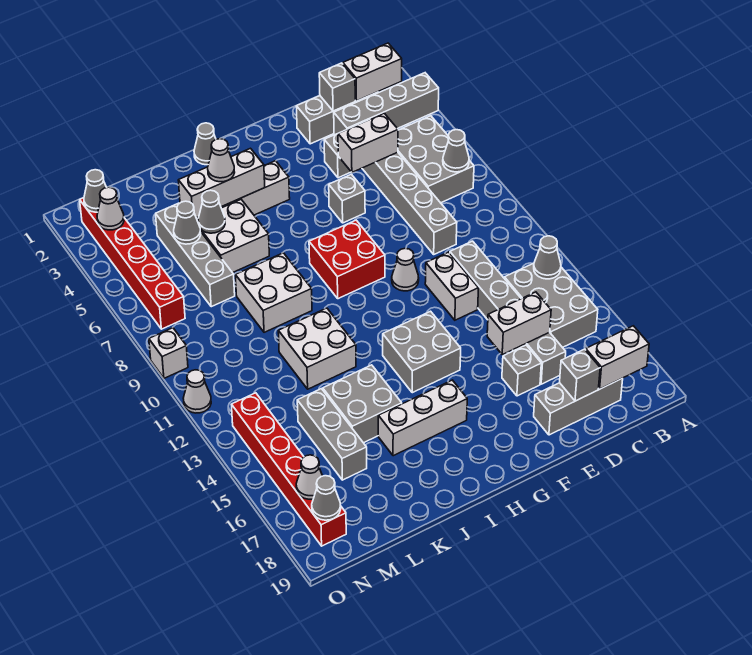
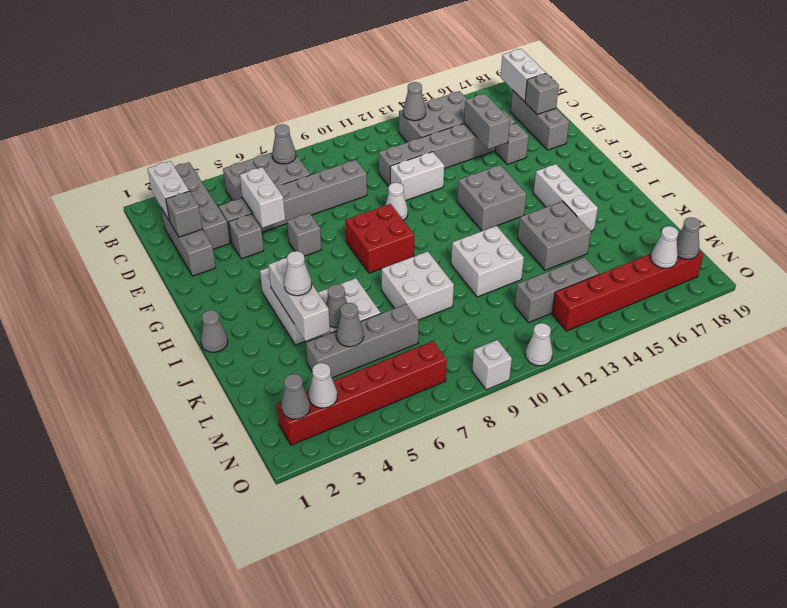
white 1x2 brick [487,292,551,355] -> grey 1x2 brick [464,94,510,149]
grey 1x3 brick [297,389,367,480] -> grey 1x3 brick moved to [515,257,599,323]

